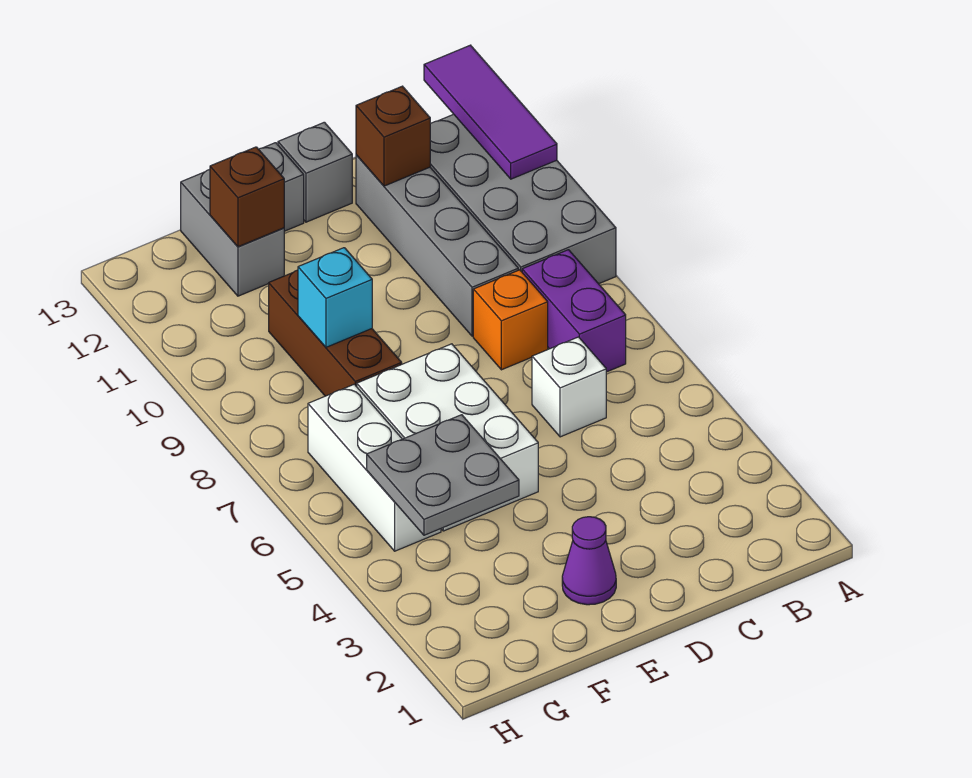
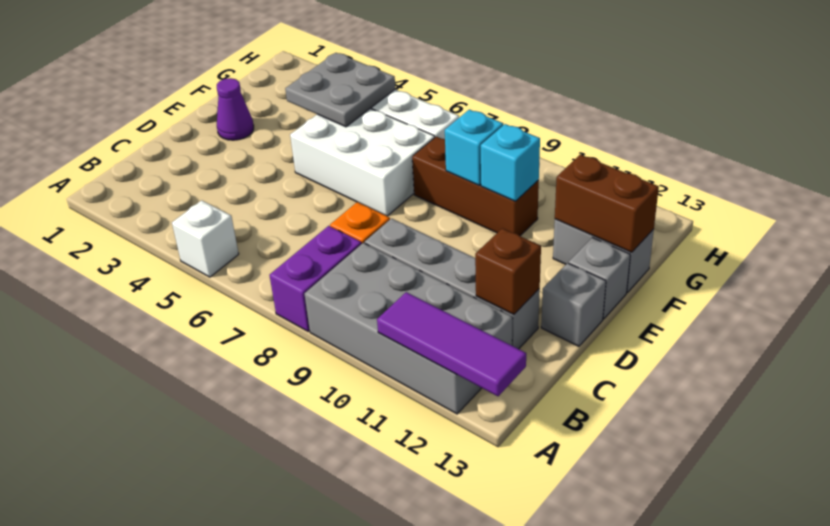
purple 1x2 brick [522,250,626,372] -> purple 1x2 brick turned to [270,226,362,331]
white 1x1 brick [532,337,606,437] -> white 1x1 brick moved to [172,200,239,277]
none -> cyan 1x1 brick [481,124,540,201]
brown 1x1 brick [210,147,284,247] -> brown 1x2 brick [555,155,659,252]

